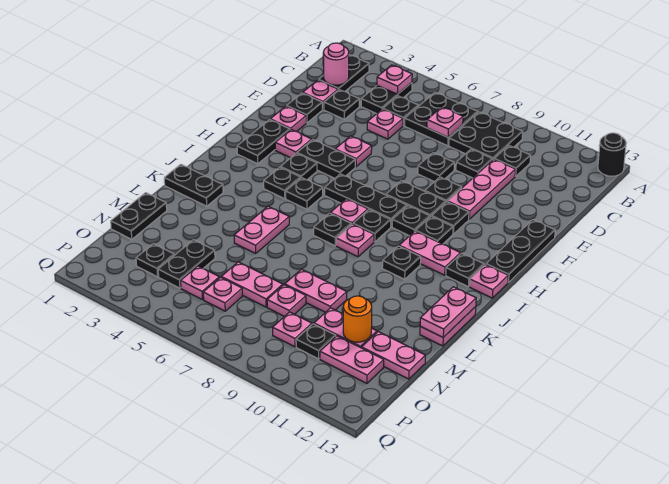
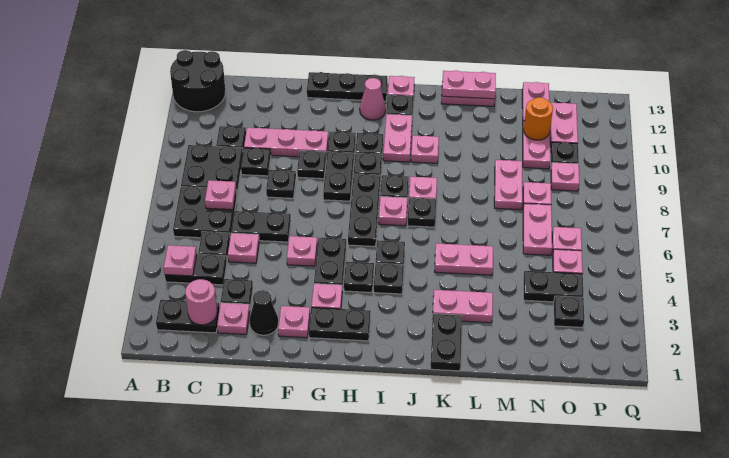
black 1x1 round brick [598,133,626,176] -> black 2x2 round brick [170,50,225,112]
black 1x1 plate [287,93,322,123] -> black 1x1 cone [249,290,279,335]
none -> pink 1x1 cone [360,78,386,120]
black 1x1 plate [382,246,421,279] -> pink 1x1 plate [411,136,439,163]
none -> pink 1x2 plate [433,290,493,323]
black 1x2 plate [111,193,167,239] -> black 1x2 plate moved to [231,211,291,242]

